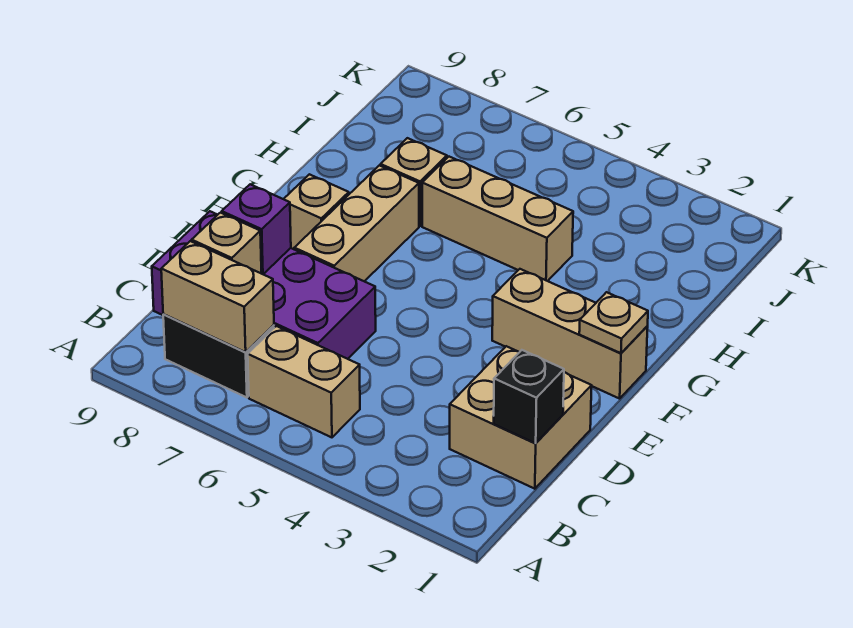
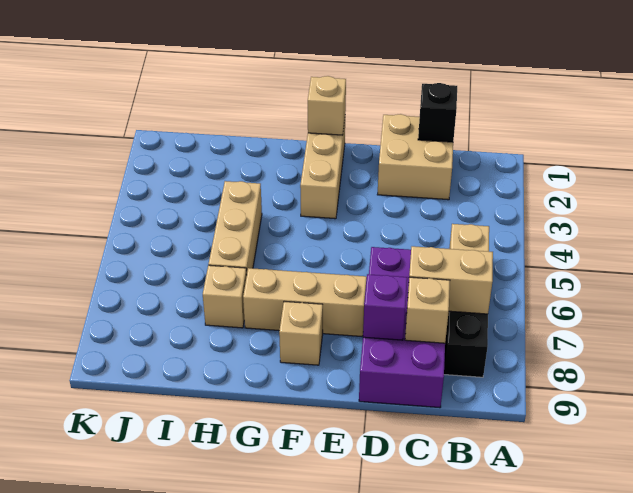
tan 1x2 brick [161,241,274,352] -> tan 1x2 brick turned to [408,246,493,314]
tan 1x1 plate [579,292,648,353] -> tan 1x1 brick [308,76,346,135]

